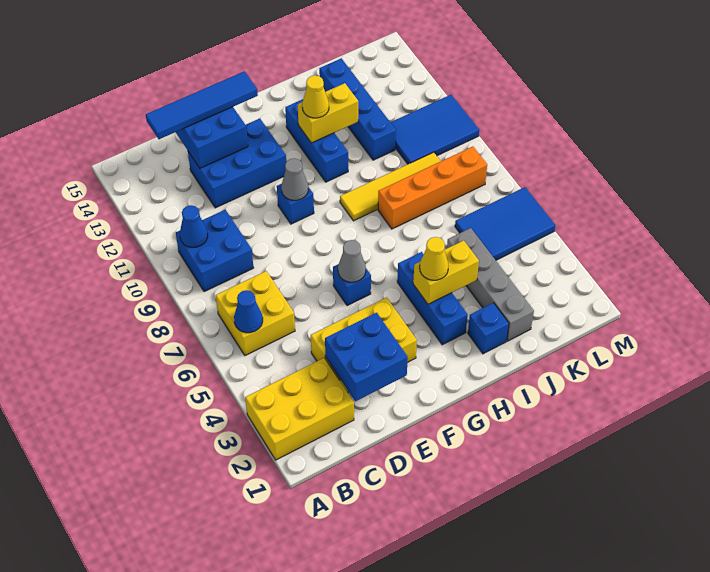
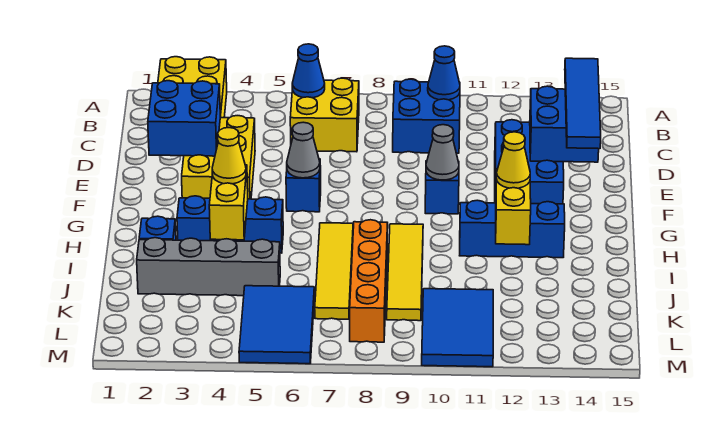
none -> yellow 1x4 tile [315,223,353,319]
blue 1x4 brick [319,58,396,160] -> none

